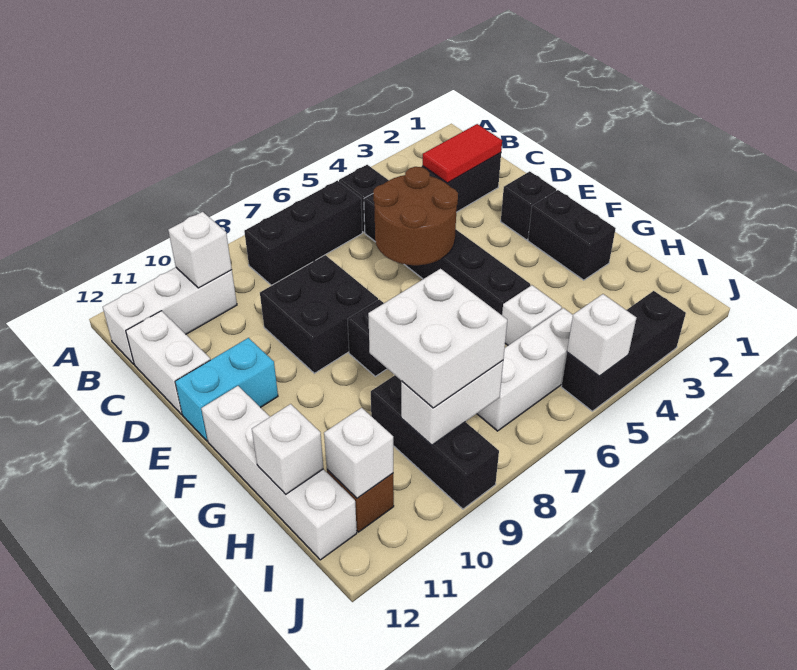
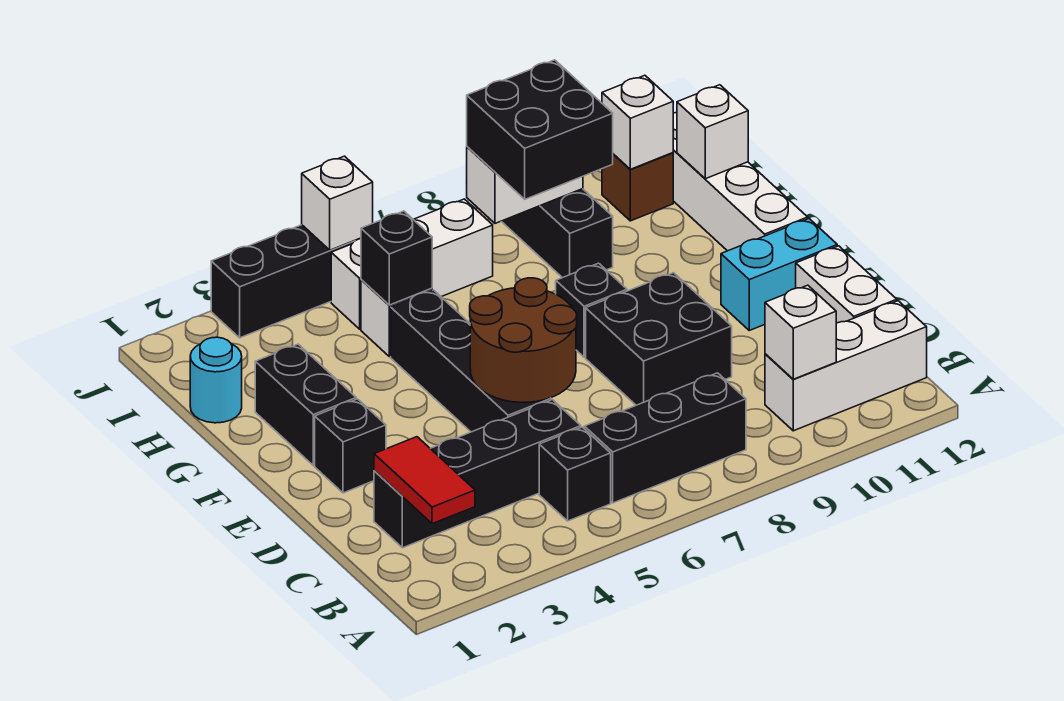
red 1x2 tile [422,124,502,183] -> red 1x2 tile turned to [374,437,475,524]
none -> cyan 1x1 round brick [190,337,242,423]
none -> black 1x1 brick [361,211,432,305]
white 2x2 brick [368,269,507,408] -> black 2x2 brick [467,60,613,199]

